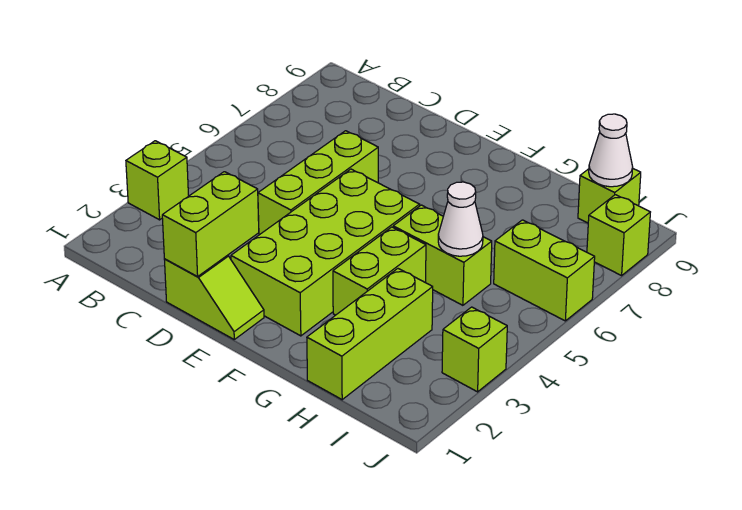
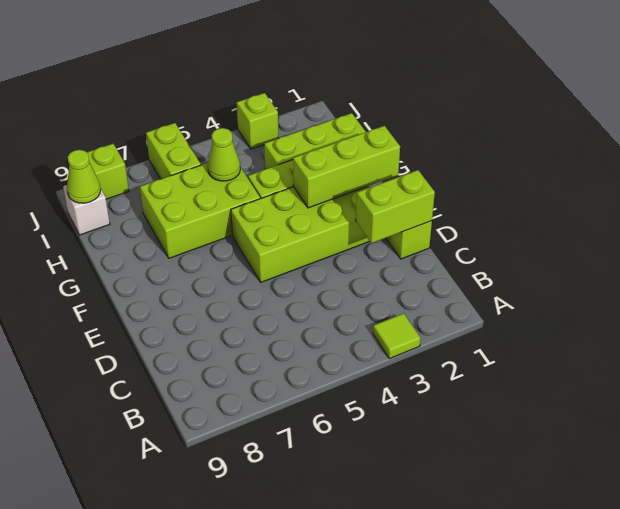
lime 1x1 brick [126,141,189,220] -> lime 1x1 tile [373,313,420,359]
lime 1x3 brick [258,131,378,235] -> lime 1x3 brick moved to [293,126,400,208]
lime 1x2 brick [393,205,492,305] -> lime 2x3 brick [140,163,260,258]
white 1x1 cone [438,182,483,256] -> lime 1x1 cone [208,128,240,181]
lime 1x1 brick [578,169,641,223] -> white 1x1 brick [63,185,110,235]
white 1x1 cone [589,114,633,187] -> lime 1x1 cone [67,150,101,203]

